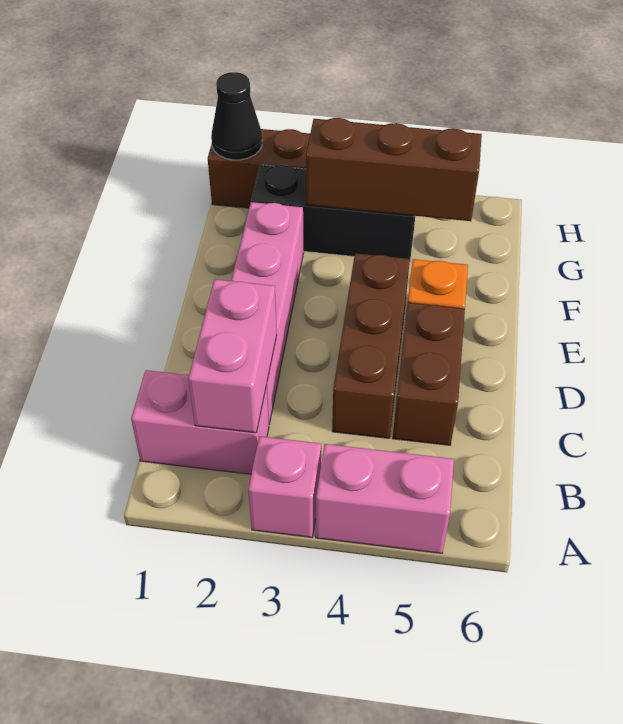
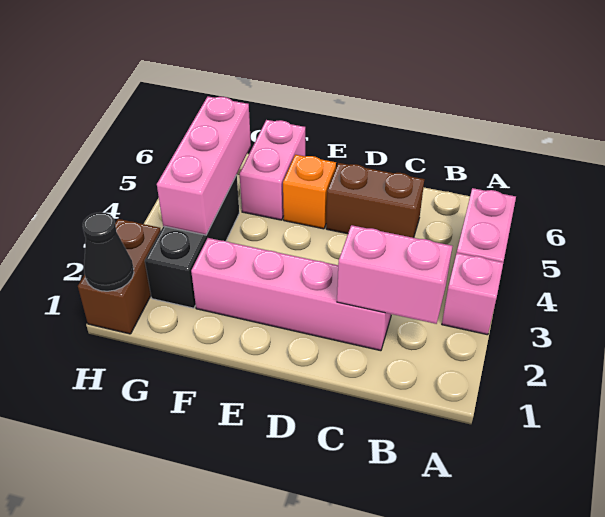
pink 1x2 brick [131,370,269,474] -> pink 1x2 brick moved to [240,120,305,220]
brown 1x3 brick [332,253,410,438] -> none
brown 1x3 brick [306,118,482,221] -> pink 1x3 brick [157,96,251,235]

